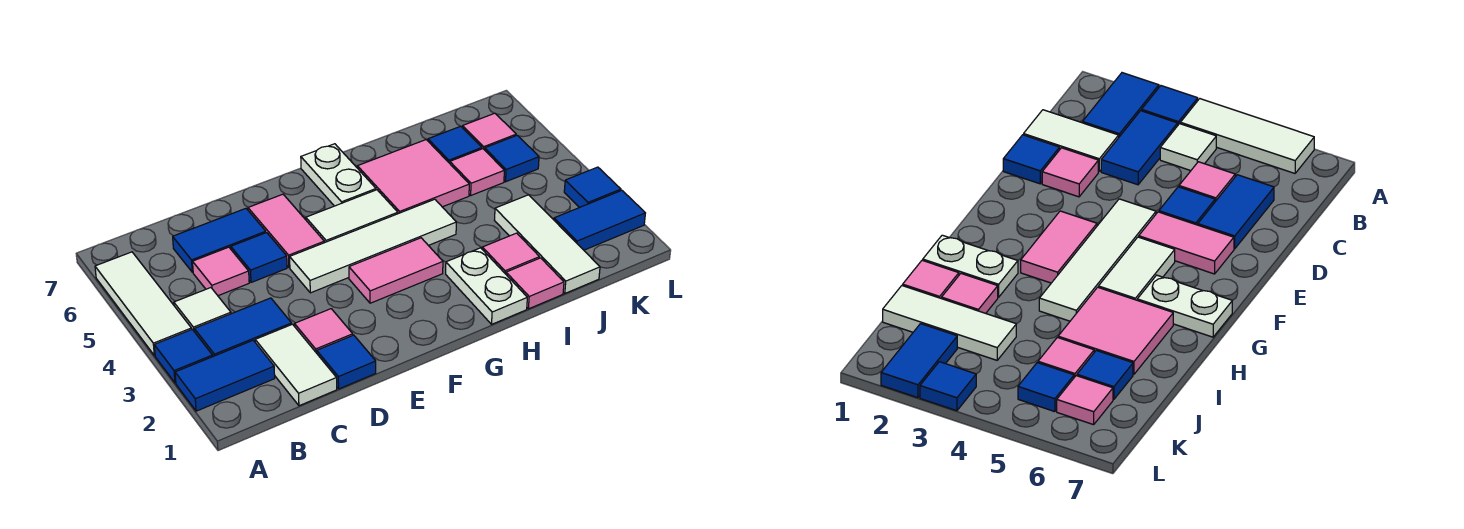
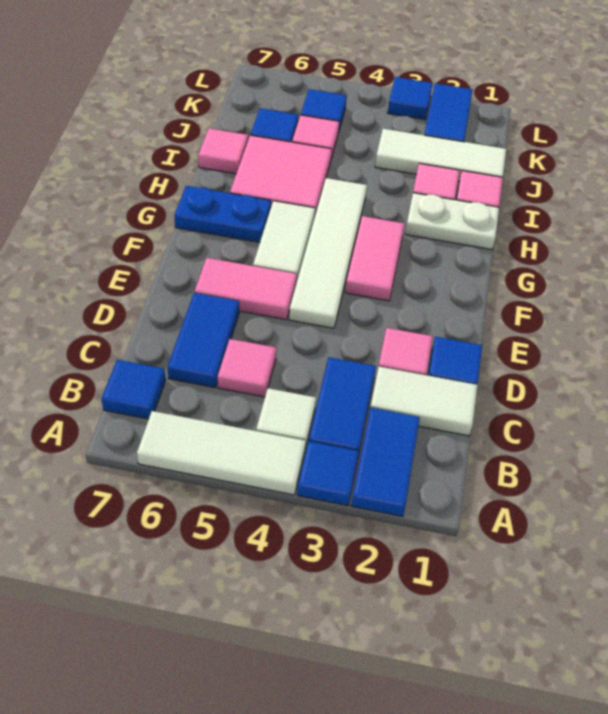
blue 1x1 tile [231,233,287,282] -> blue 1x1 tile moved to [101,360,166,419]
white 1x2 plate [301,144,376,206] -> blue 1x2 plate [174,186,271,243]
pink 1x1 tile [462,113,516,150] -> pink 1x1 tile moved to [198,128,248,174]

